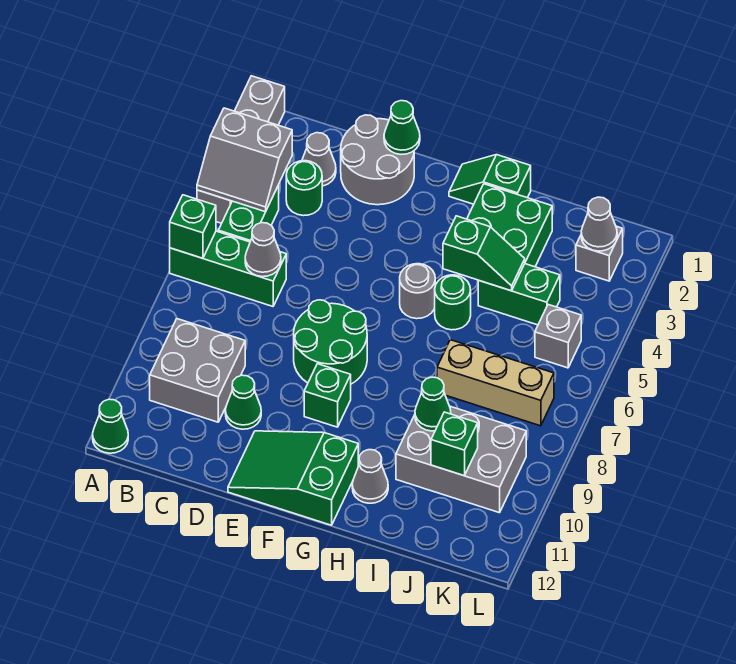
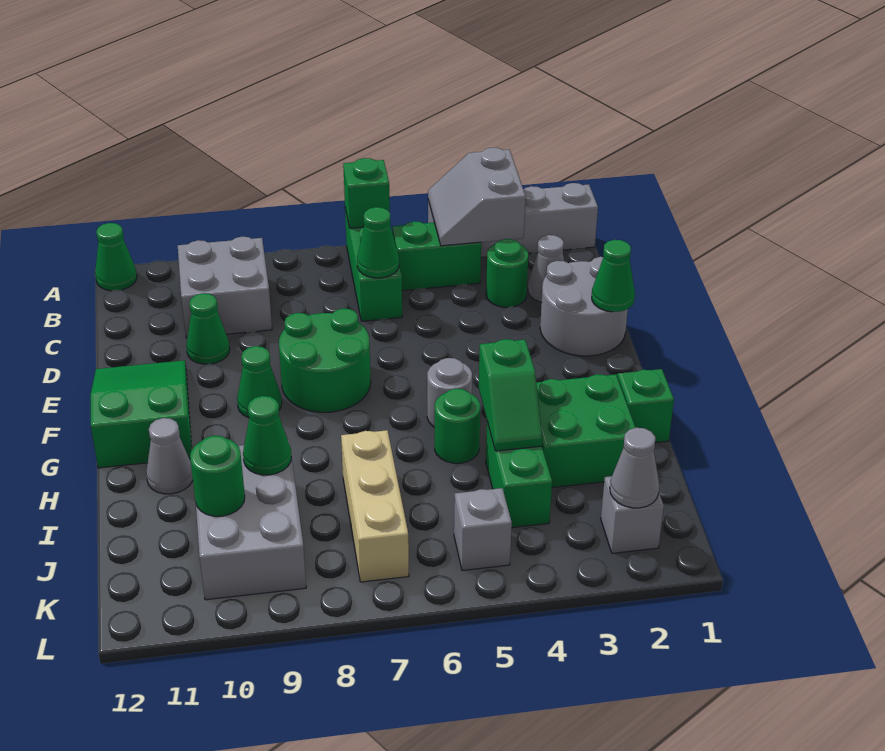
grey 1x1 cone [245,223,281,277] -> green 1x1 cone [357,207,399,278]
green 1x1 brick [304,364,351,427] -> green 1x1 cone [237,346,282,418]
green 1x1 brick [431,412,478,476] -> green 1x1 round brick [190,436,245,516]

